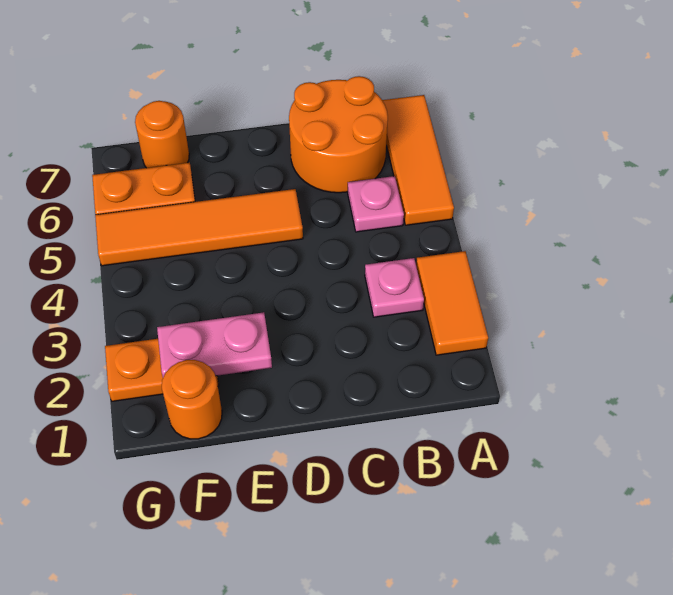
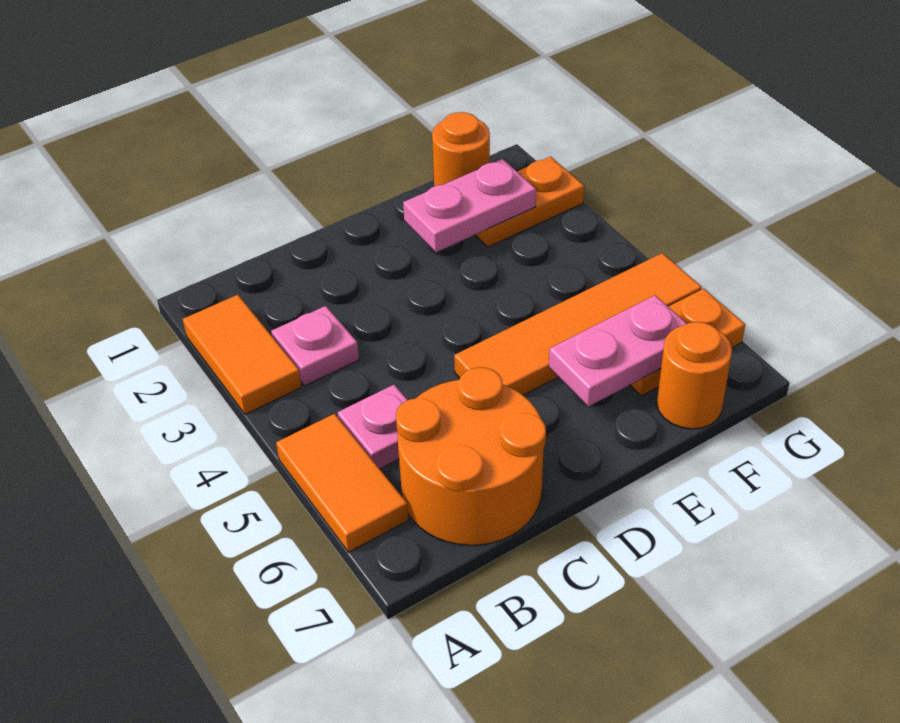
orange 1x3 tile [382,95,454,225] -> orange 1x2 tile [276,414,408,552]
none -> pink 1x2 plate [549,295,687,406]

